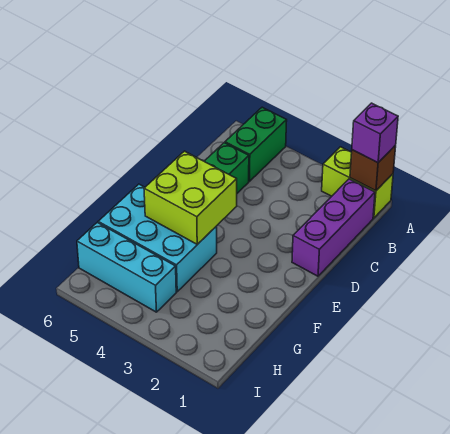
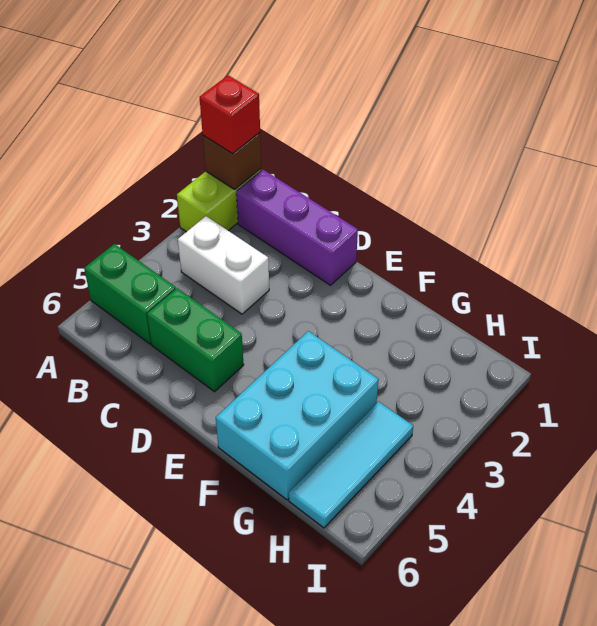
purple 1x1 brick [352,103,398,163] -> red 1x1 brick [200,75,260,153]
none -> white 1x2 brick [178,216,269,314]
lime 2x2 brick [144,151,237,244] -> none
cyan 1x3 brick [77,222,176,312] -> cyan 1x3 tile [289,402,413,528]

